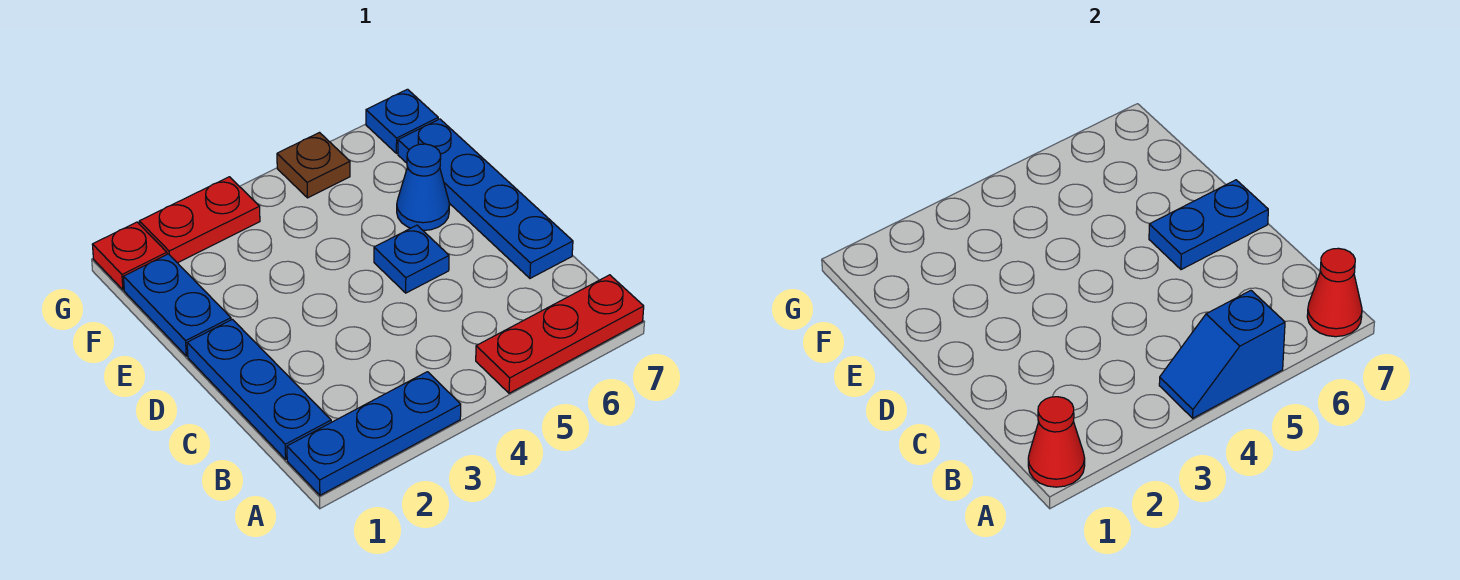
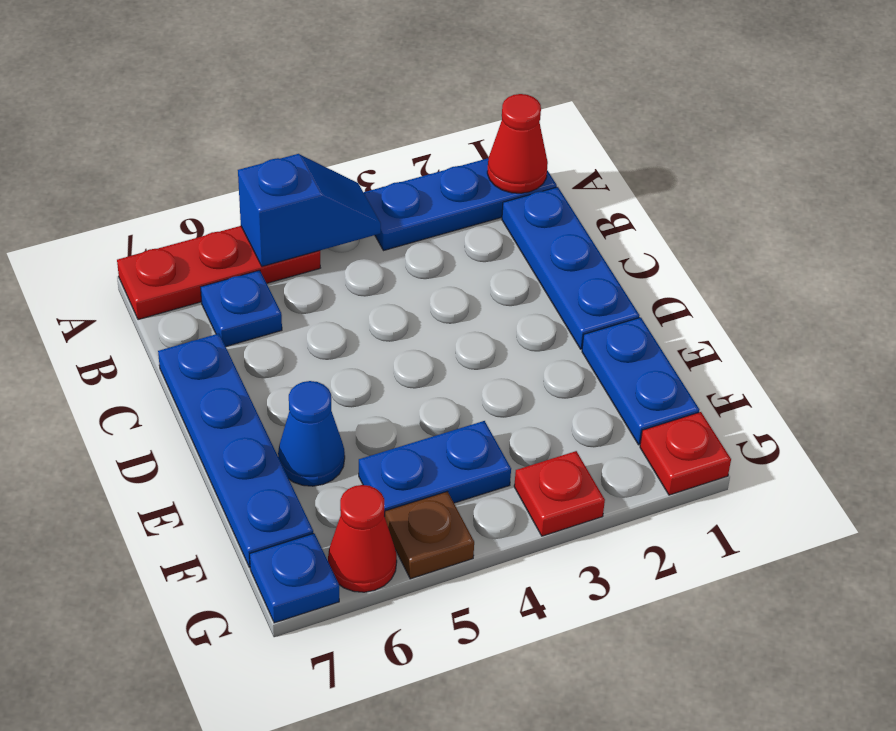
red 1x1 cone [1307,248,1362,337] -> red 1x1 cone moved to [328,485,397,592]
blue 1x1 plate [374,225,449,293] -> blue 1x1 plate moved to [201,270,282,346]
blue 1x2 plate [1149,180,1268,270] -> blue 1x2 plate moved to [359,421,511,516]
red 1x2 plate [139,177,260,263] -> red 1x1 plate [514,451,605,536]

